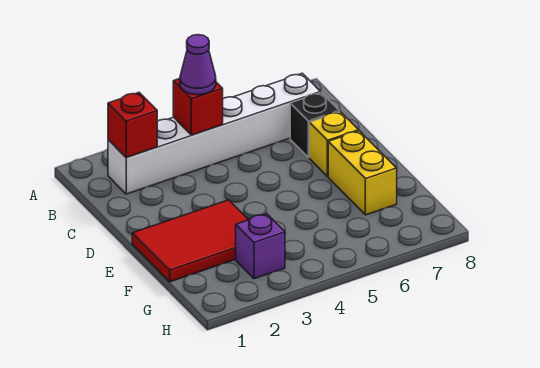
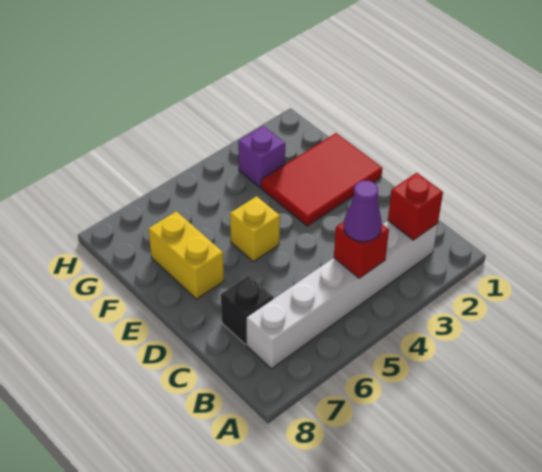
yellow 1x1 brick [309,112,359,177] -> yellow 1x1 brick moved to [230,196,280,262]

